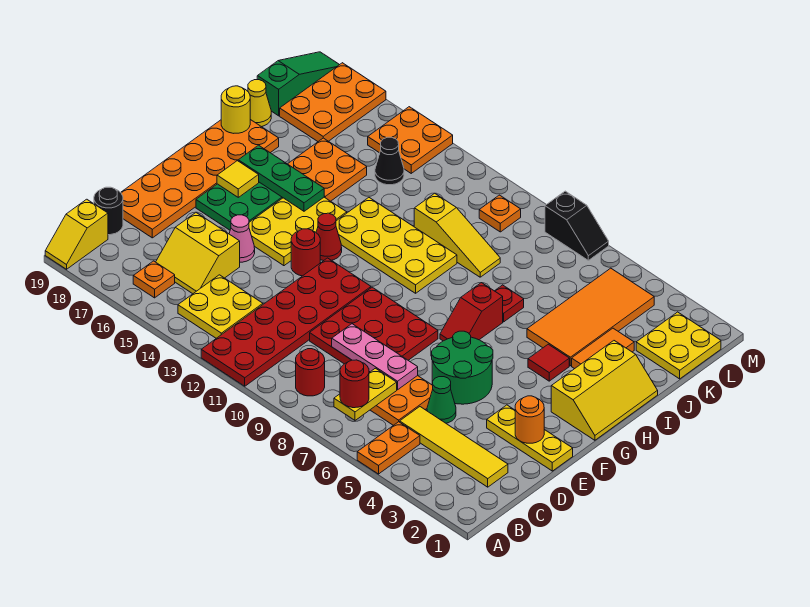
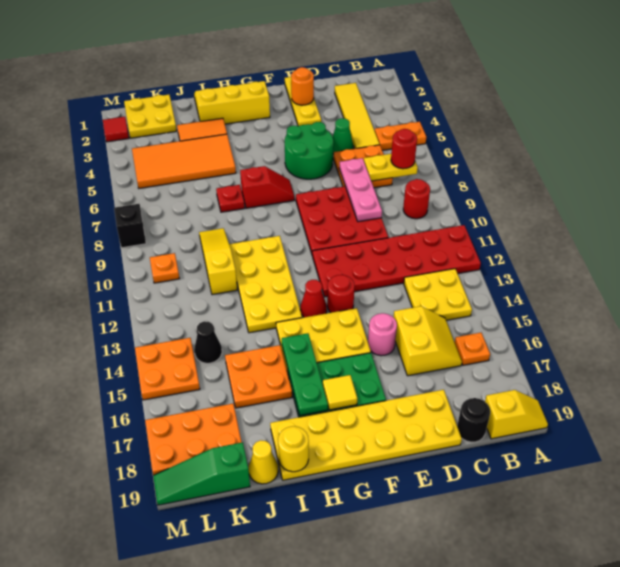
orange 2x6 plate [121,120,279,238] -> yellow 2x6 plate [270,390,462,480]
pink 1x1 cone [229,215,255,262] -> pink 1x1 round brick [368,313,397,356]
red 1x1 tile [528,344,569,381] -> red 1x1 tile moved to [103,117,129,142]

